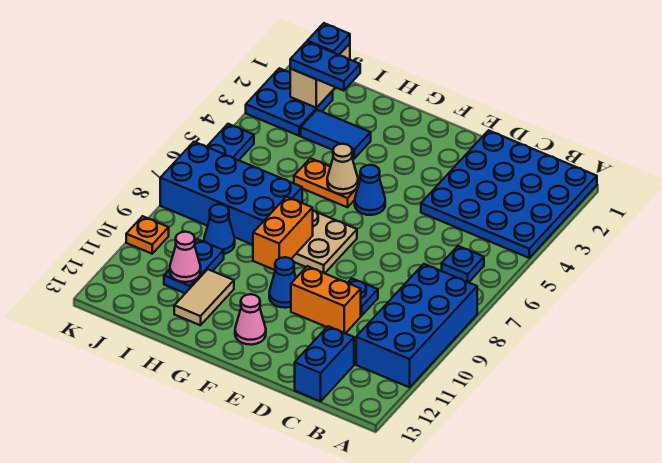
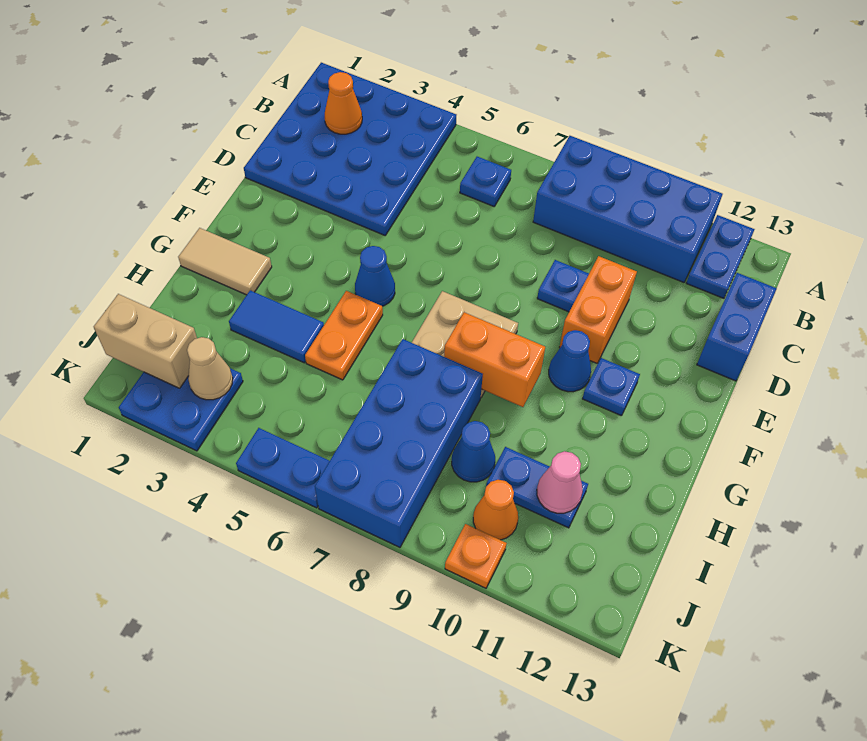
none -> orange 1x1 cone [325,72,362,134]
blue 1x2 brick [295,326,354,401] -> blue 1x2 brick turned to [697,273,777,381]
pink 1x1 cone [235,294,266,345] -> none
tan 1x1 cone [327,144,358,194] -> tan 1x1 cone moved to [187,337,233,400]
blue 1x2 tile [301,110,371,159] -> blue 1x2 tile turned to [229,290,324,363]
tan 1x2 tile [174,269,234,325] -> tan 1x2 tile moved to [178,228,272,295]
blue 1x2 plate [290,42,360,91] -> blue 1x2 plate moved to [687,215,755,298]
blue 1x1 plate [307,23,350,55] -> blue 1x1 plate moved to [583,358,640,416]
none -> orange 1x1 cone [473,480,518,540]

